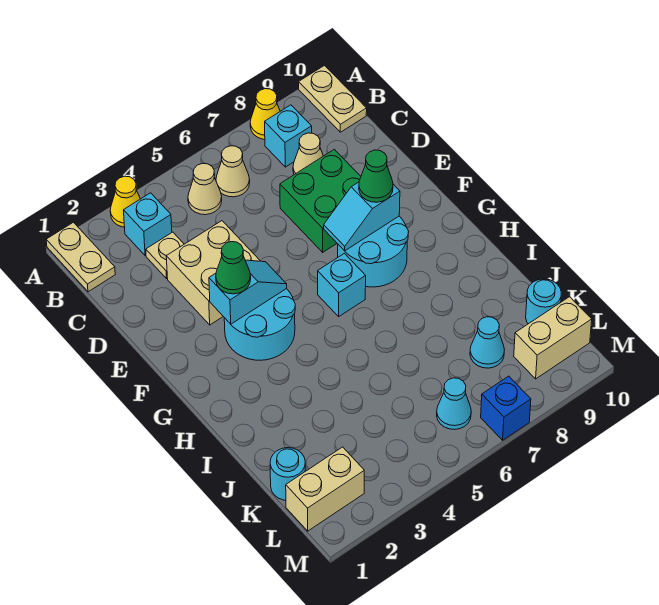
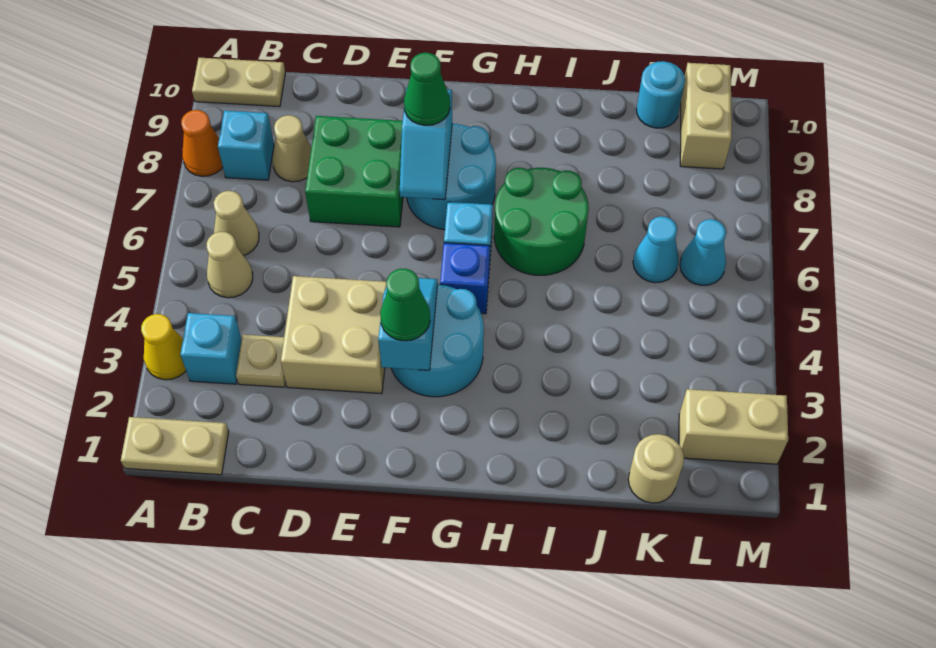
yellow 1x1 cone [250,89,280,139] -> orange 1x1 cone [181,110,223,176]
none -> green 2x2 round brick [494,168,589,275]
cyan 1x1 round brick [270,448,305,500] -> tan 1x1 round brick [628,434,684,503]
cyan 1x1 cone [470,317,505,368] -> cyan 1x1 cone moved to [633,216,679,283]
tan 1x2 brick [286,447,364,531] -> tan 1x2 brick turned to [679,389,788,464]
blue 1x1 brick [481,376,531,440] -> blue 1x1 brick moved to [440,243,490,314]

